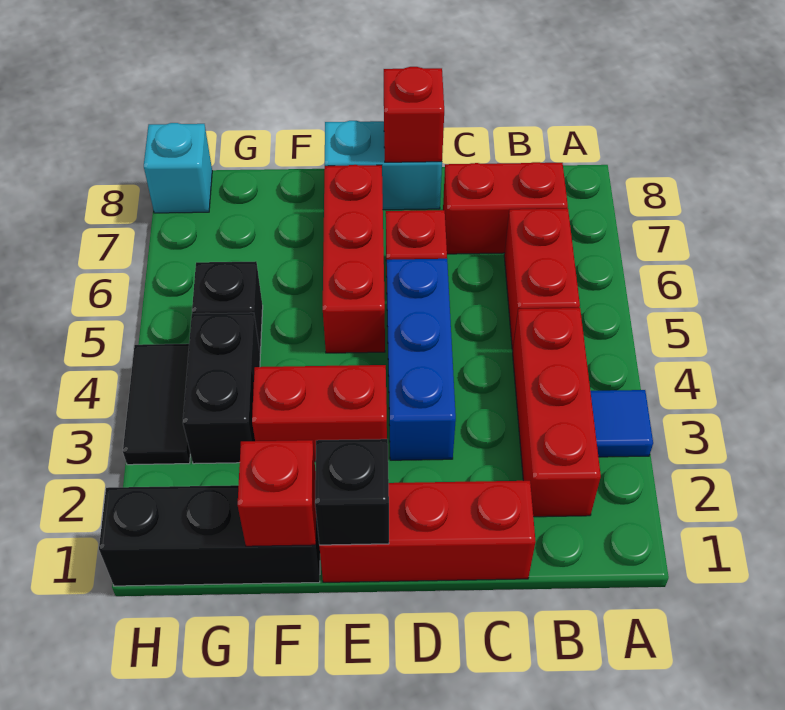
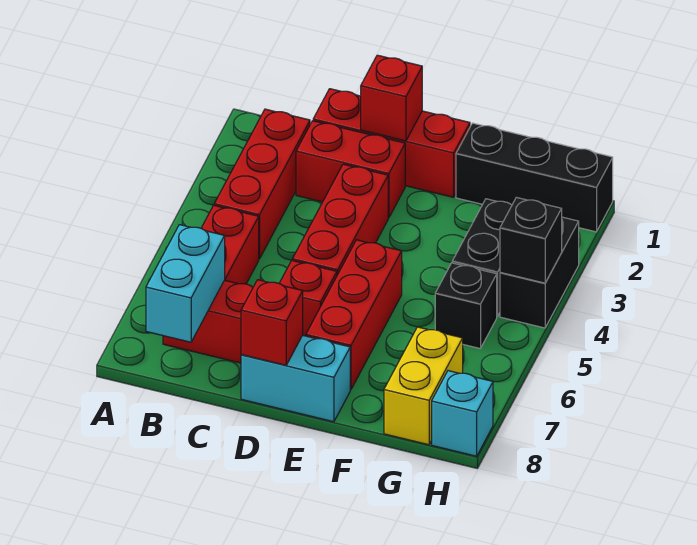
blue 1x1 tile [590,390,653,457] -> none
none -> cyan 1x2 brick [146,225,225,342]
blue 1x3 brick [387,259,456,460] -> red 1x3 brick [292,164,388,275]
black 1x1 brick [315,439,389,545] -> black 1x1 brick moved to [500,197,562,283]
red 1x2 brick [252,365,387,462] -> red 1x2 brick moved to [296,121,405,218]
red 1x1 brick [238,440,316,546] -> red 1x1 brick moved to [361,55,422,141]
none -> yellow 1x2 brick [384,327,463,445]
black 1x2 tile [123,344,190,465] -> black 1x2 brick [500,217,579,328]

